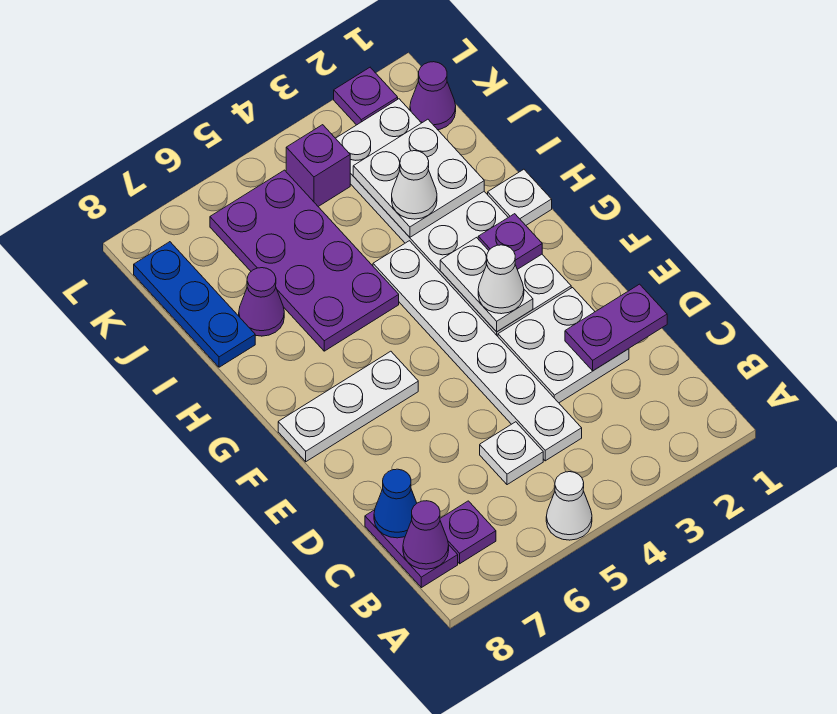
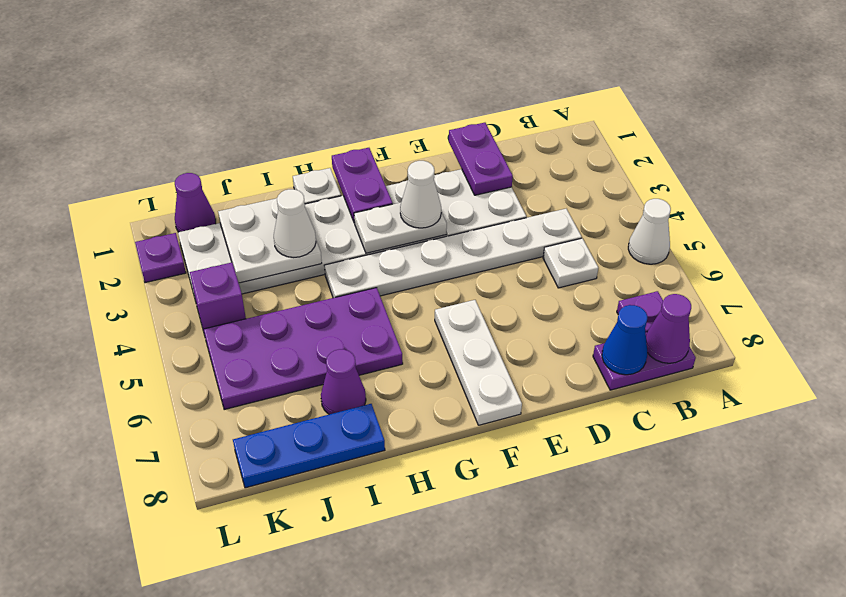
purple 1x1 plate [478,214,542,269] -> purple 1x2 plate [332,148,393,223]

